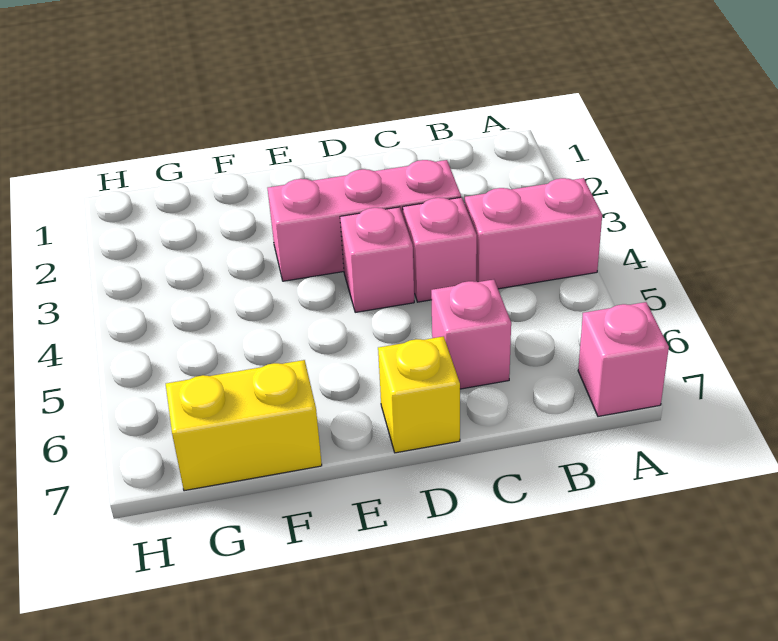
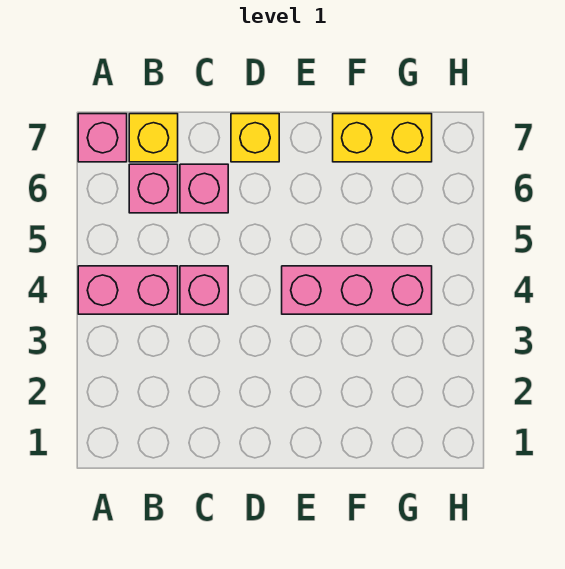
none -> yellow 1x1 brick [129,114,178,162]
pink 1x3 brick [268,160,461,281] -> pink 1x3 brick moved to [282,266,432,314]
pink 1x1 brick [340,207,414,312] -> pink 1x1 brick moved to [129,164,178,213]

